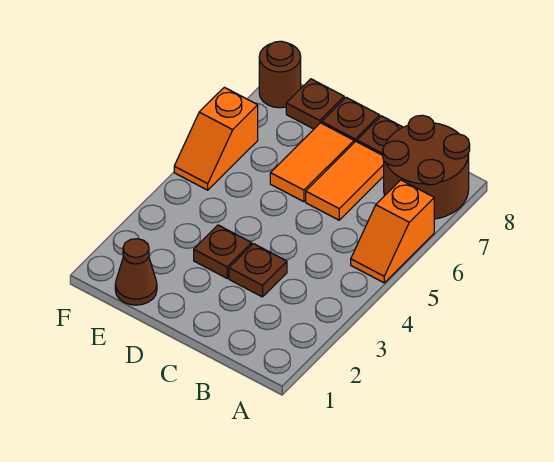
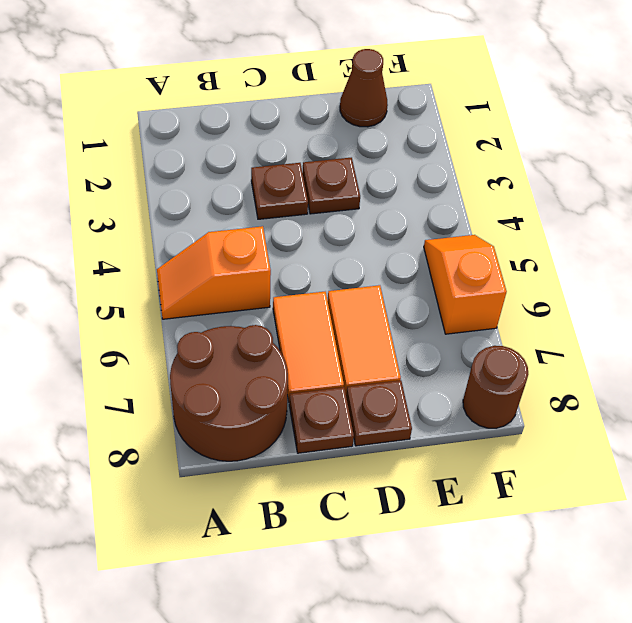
orange 1x2 slope [351,180,434,283] -> orange 1x2 slope turned to [157,226,271,319]
brown 1x1 plate [286,79,344,129] -> none

